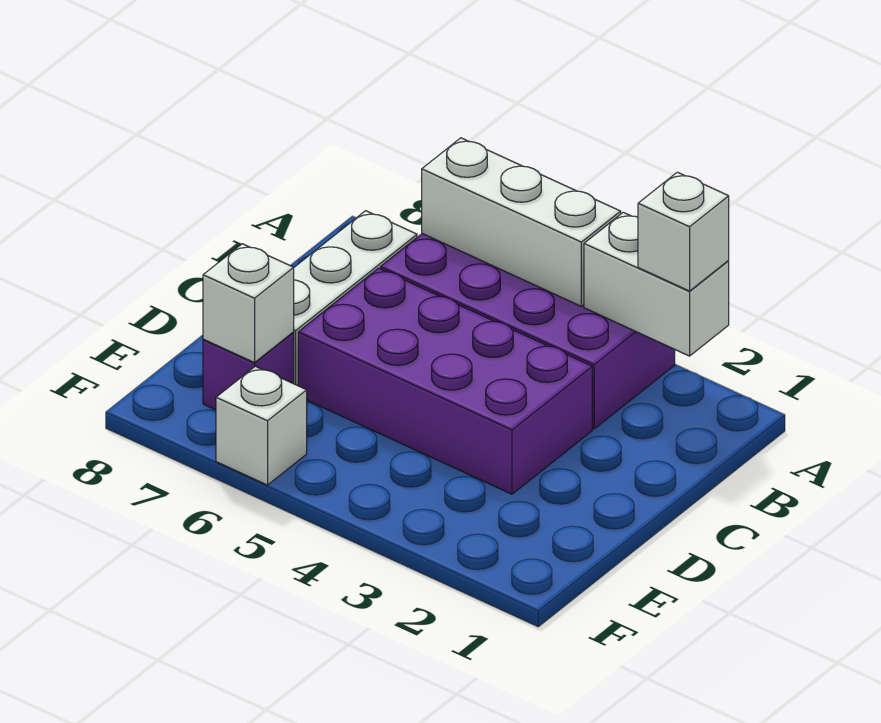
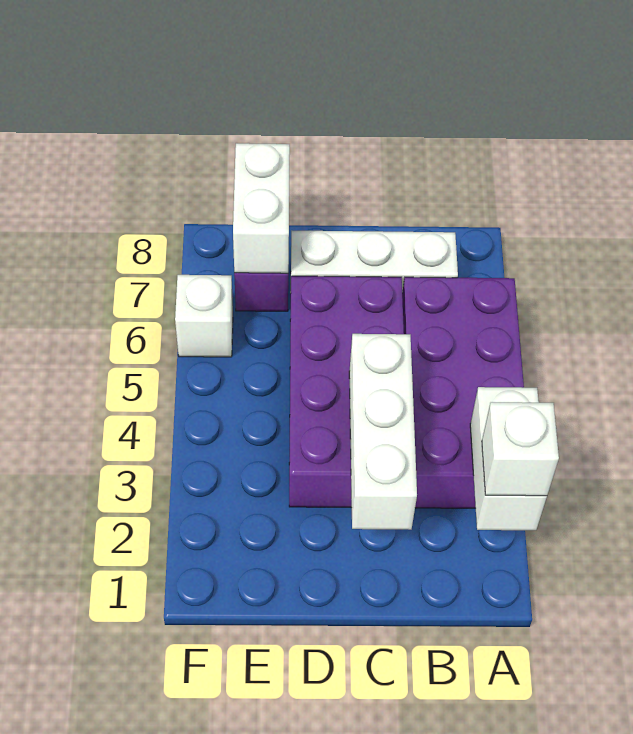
white 1x3 brick [422,138,621,306] -> white 1x3 brick moved to [349,334,417,530]
white 1x1 brick [203,244,294,363] -> white 1x2 brick [233,143,290,273]

